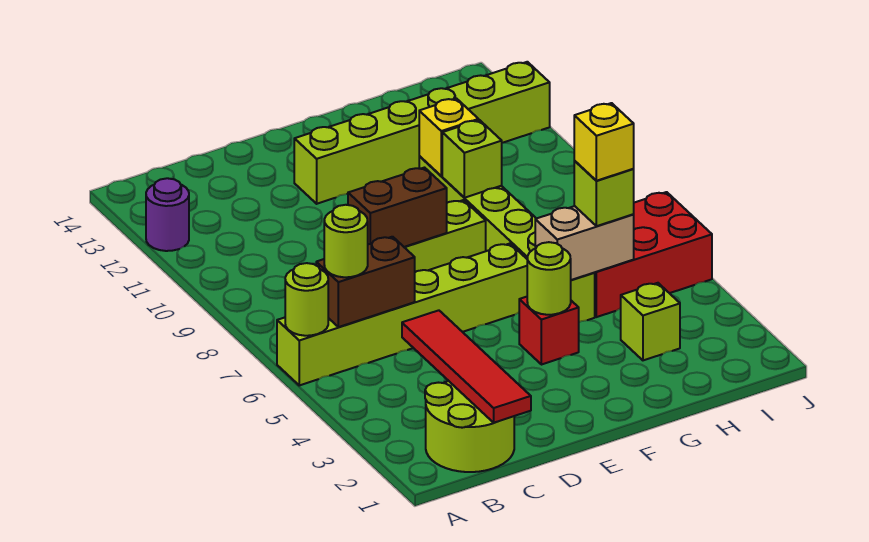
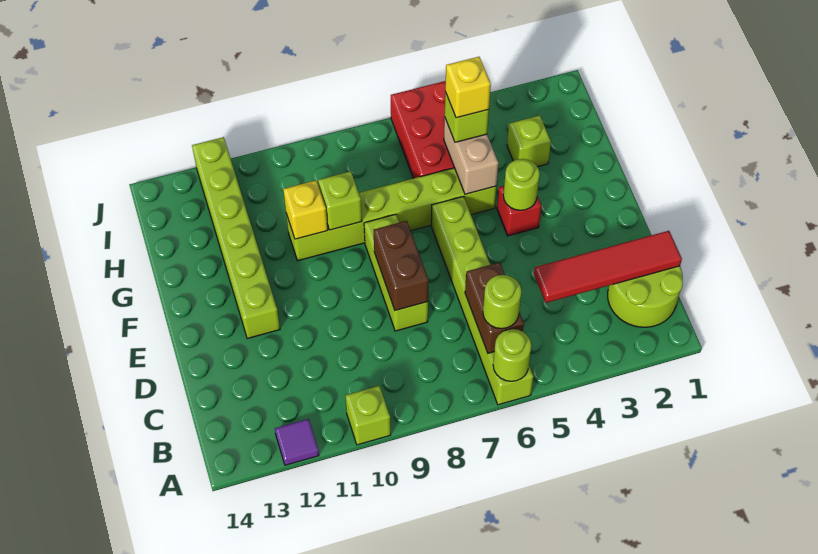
none -> lime 1x1 brick [345,386,391,445]
purple 1x1 round brick [146,178,189,251] -> purple 1x1 tile [275,419,319,465]

